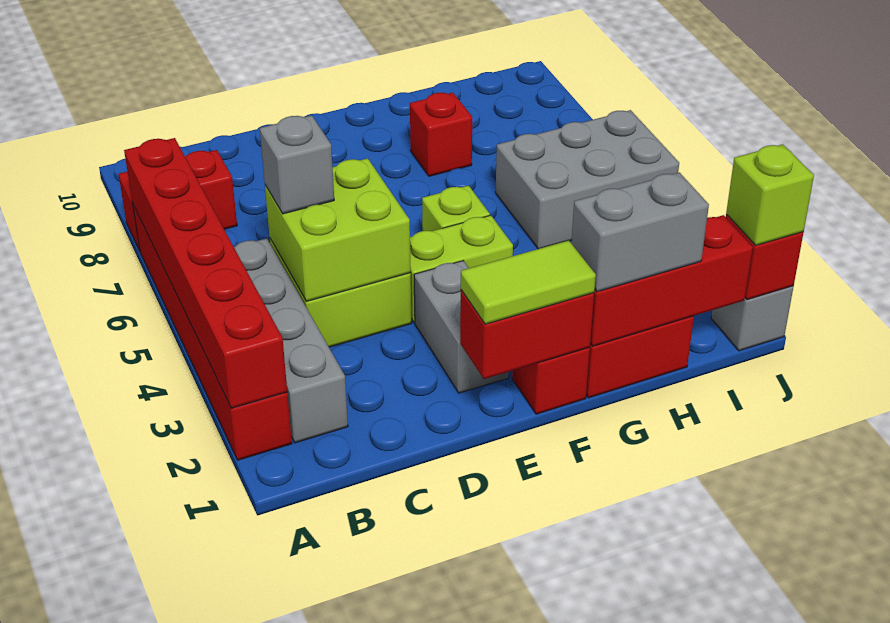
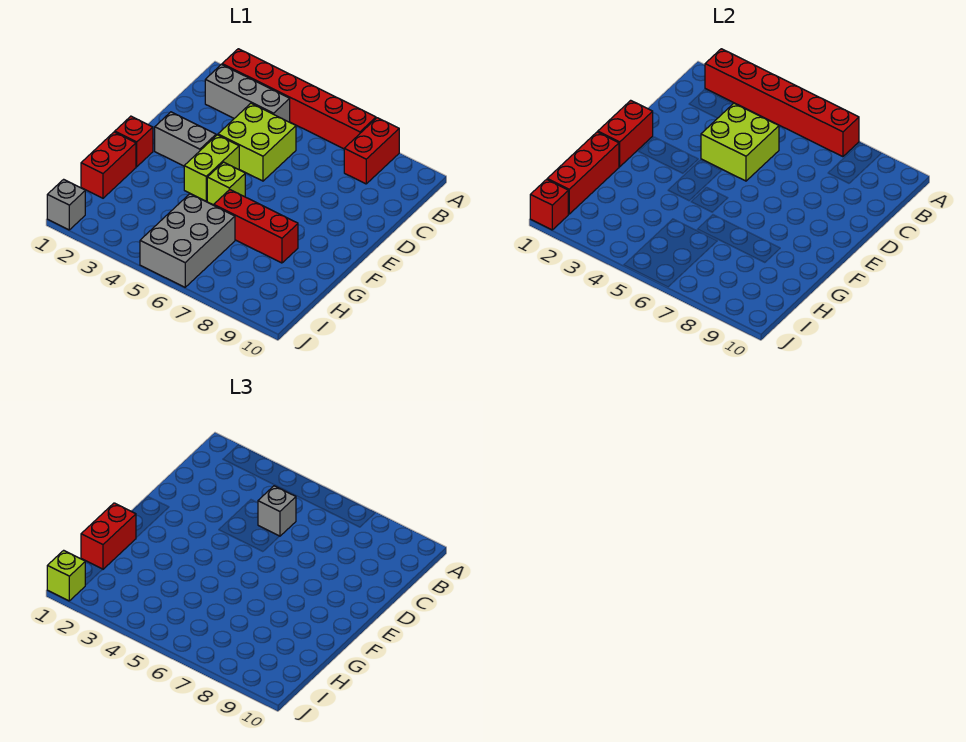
grey 1x4 brick [234,238,348,443] -> grey 1x3 brick [205,64,290,122]
lime 1x2 tile [461,241,596,324] -> none
grey 1x2 brick [571,172,709,292] -> red 1x2 brick [81,503,136,569]
red 1x1 brick [410,93,472,176] -> red 1x3 brick [214,190,298,263]

